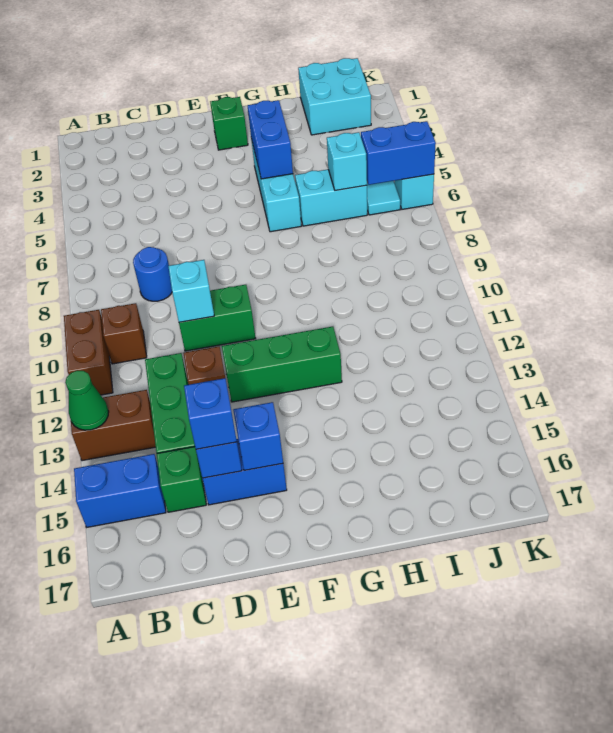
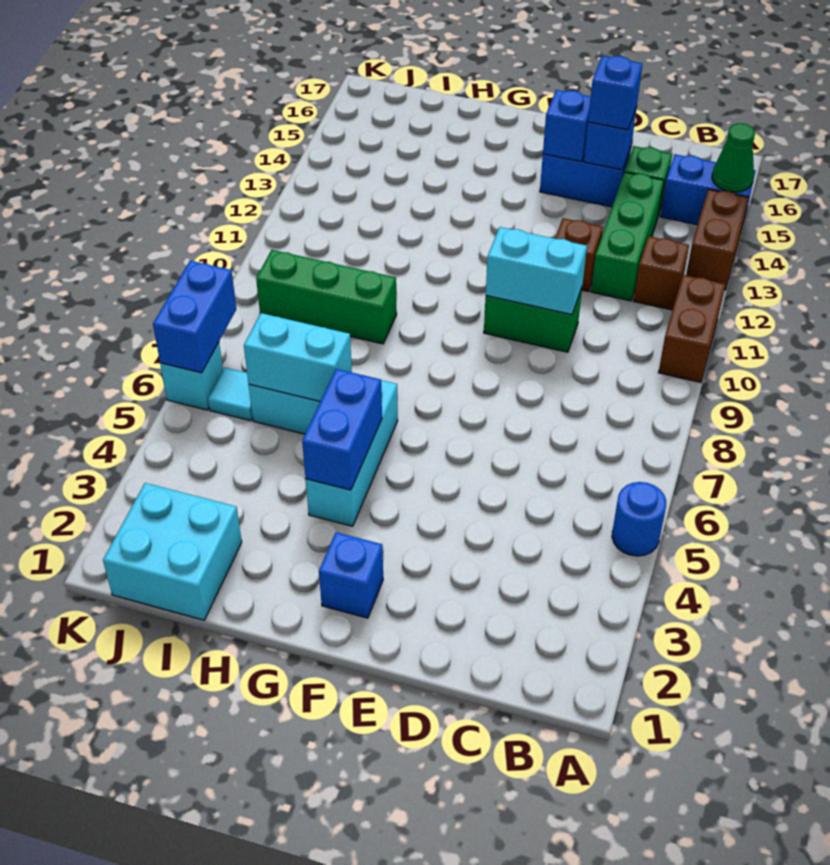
brown 1x2 brick [71,390,156,461] -> brown 1x2 brick turned to [686,189,749,290]
green 1x1 cone [65,370,109,430] -> green 1x1 cone moved to [712,123,755,192]
brown 1x1 brick [101,303,147,364] -> brown 1x1 brick moved to [634,236,689,310]
blue 1x1 round brick [133,247,172,301] -> blue 1x1 round brick moved to [612,482,666,556]
cyan 1x1 brick [168,260,214,322] -> cyan 1x2 brick [486,227,587,314]
green 1x3 brick [222,327,342,402] -> green 1x3 brick moved to [256,250,397,344]
green 1x1 brick [210,97,248,150] -> blue 1x1 brick [319,532,383,618]
cyan 1x1 brick [327,132,367,191] -> cyan 1x2 brick [244,313,352,401]
blue 1x2 brick [361,121,436,185] -> blue 1x2 brick turned to [153,261,236,373]

